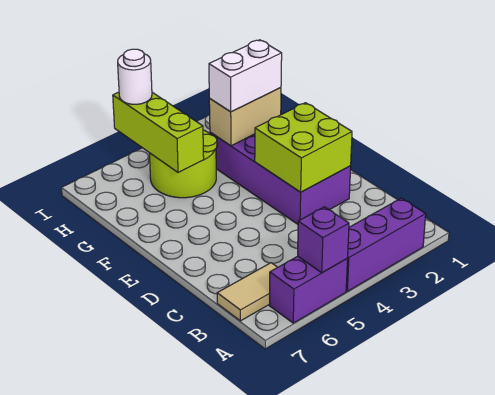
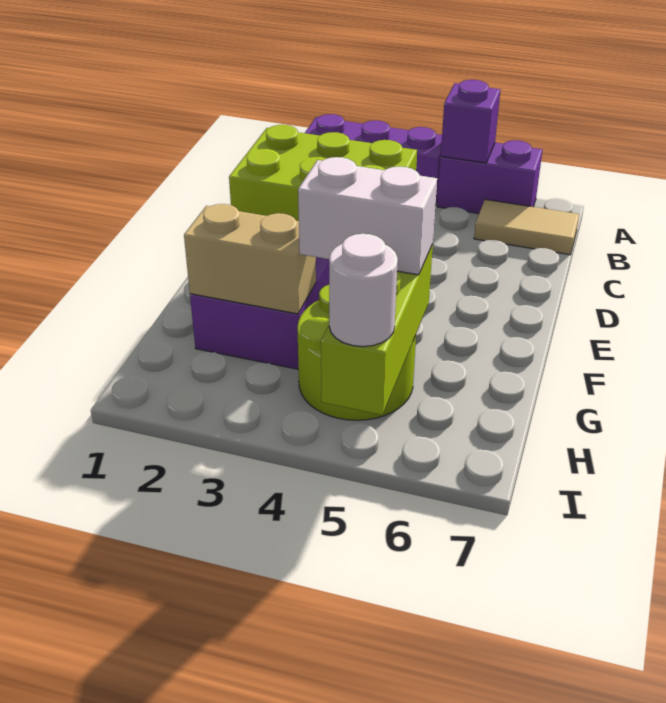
lime 2x2 brick [255,103,352,192] -> lime 2x3 brick [229,125,417,221]
white 1x2 brick [209,40,282,112] -> white 1x2 brick moved to [298,157,437,275]

